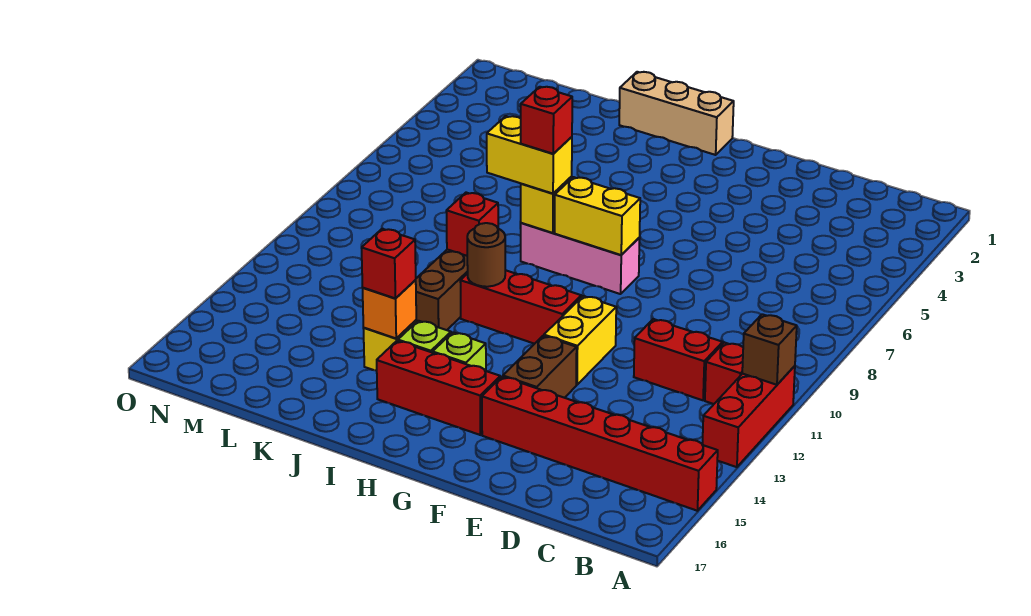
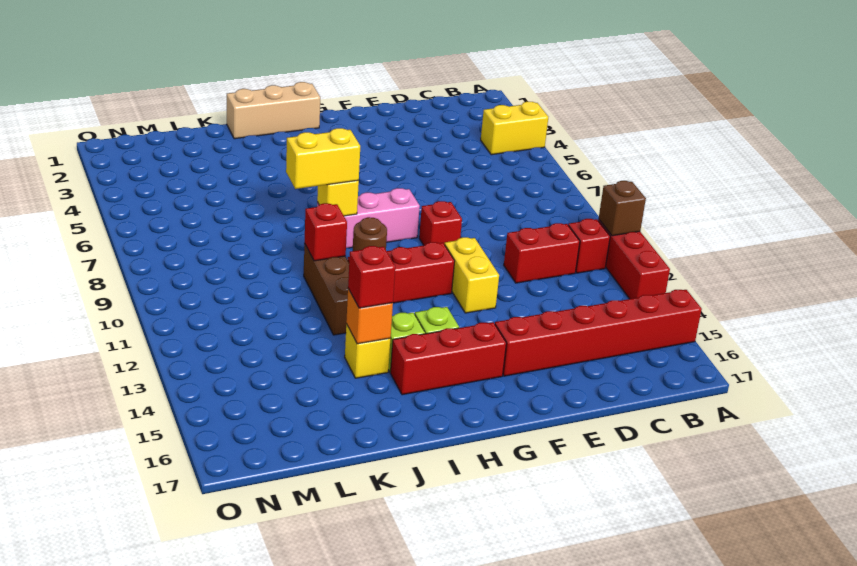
brown 1x2 brick [503,336,577,398] -> none
yellow 1x2 brick [555,177,640,255] -> yellow 1x2 brick moved to [481,102,548,155]
red 1x1 brick [521,87,572,154] -> red 1x1 brick moved to [419,201,462,245]

